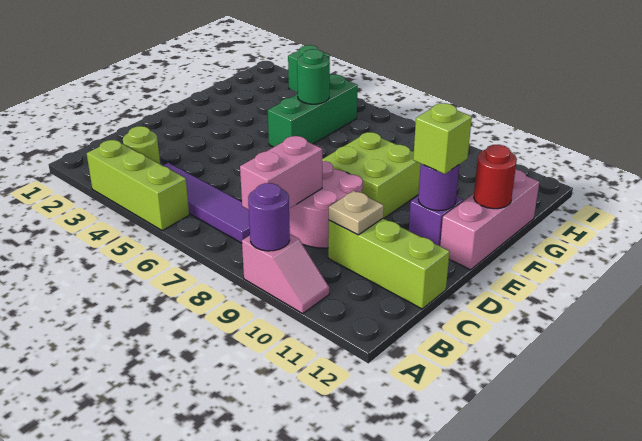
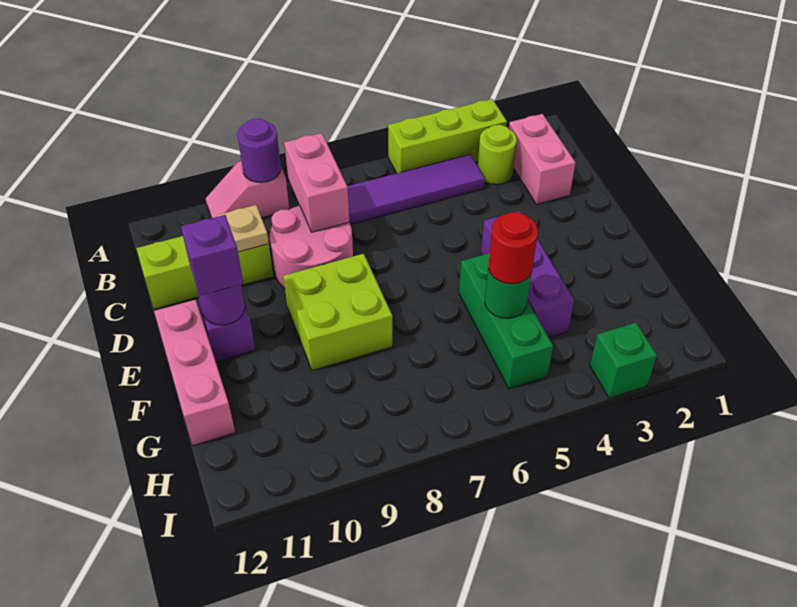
none -> pink 1x2 brick [509,114,576,205]
none -> purple 1x3 brick [481,211,574,337]
lime 1x1 brick [413,103,472,174] -> purple 1x1 brick [181,215,244,296]
red 1x1 round brick [474,145,517,209] -> red 1x1 round brick moved to [488,212,538,284]

